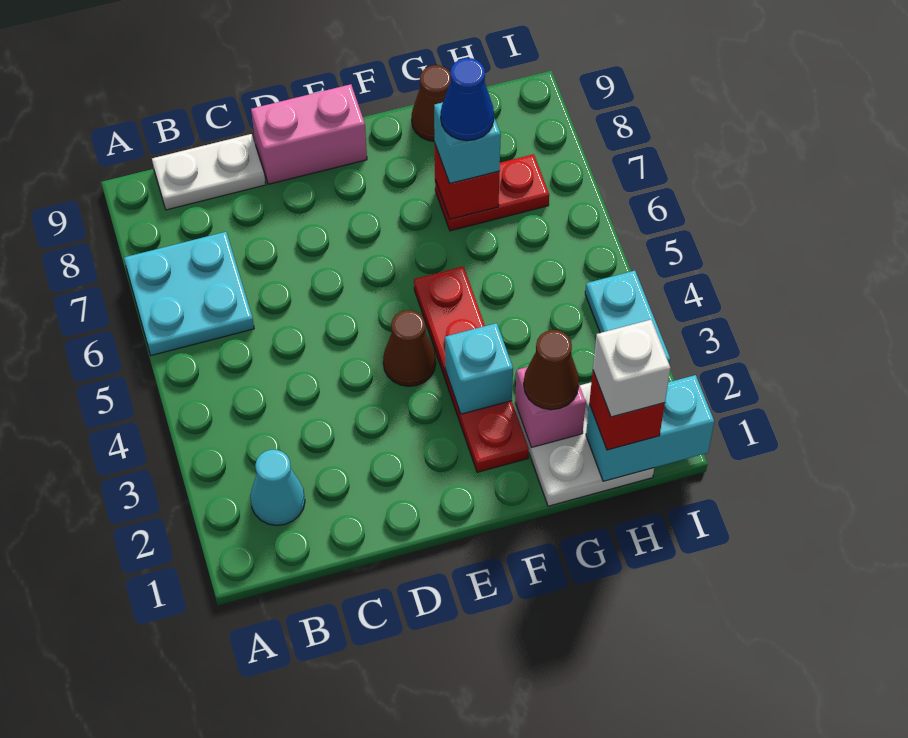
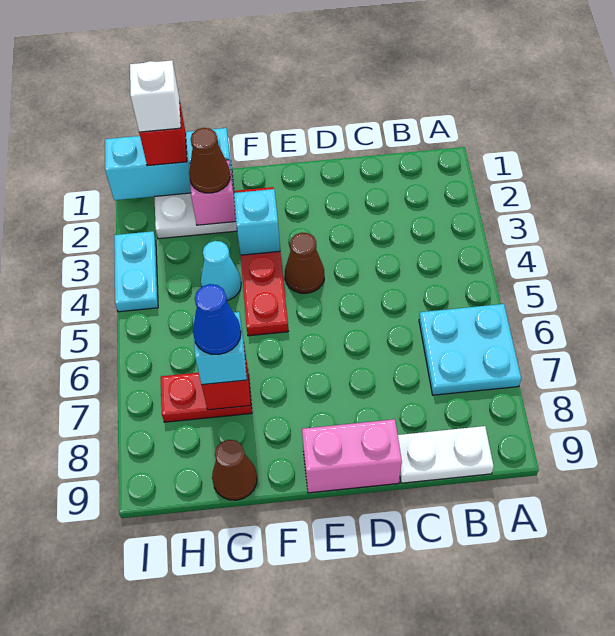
cyan 1x1 cone [250,450,305,525] -> cyan 1x1 cone moved to [201,241,241,300]
cyan 1x2 brick [586,375,714,481] -> cyan 1x3 brick [105,128,233,200]

